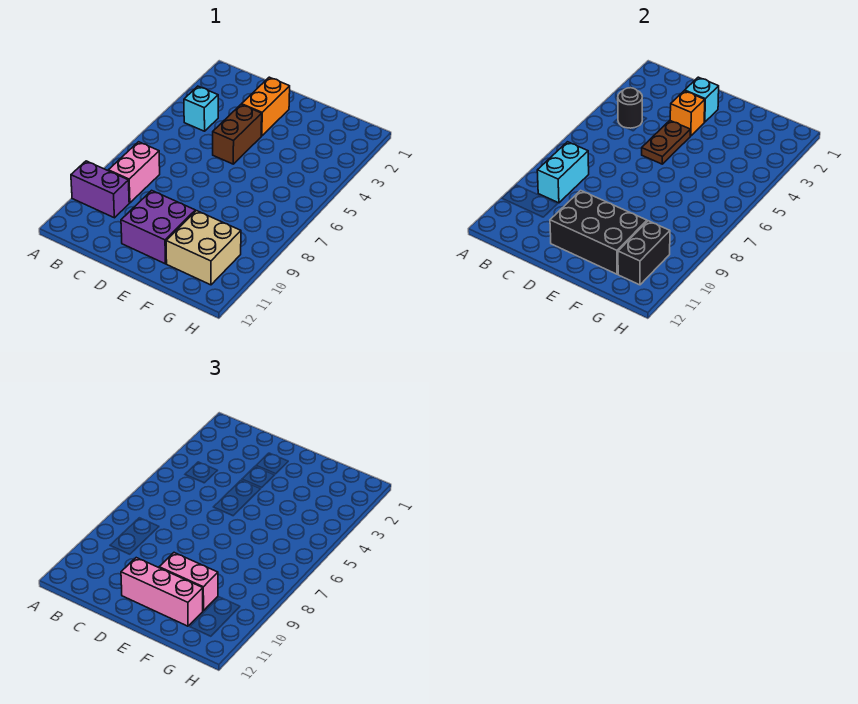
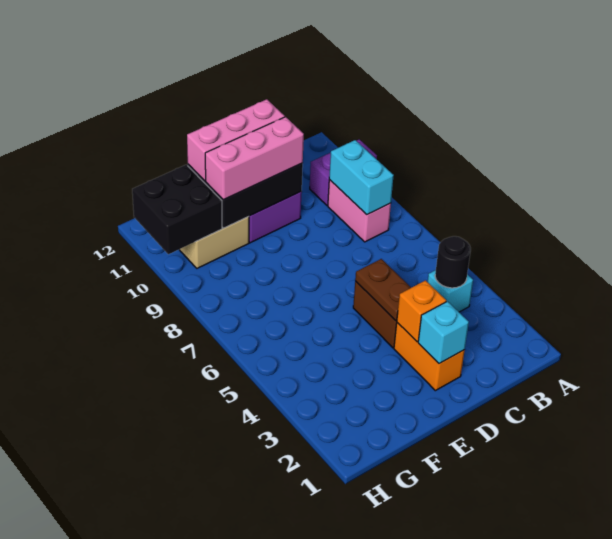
pink 1x2 brick [159,553,218,611] -> pink 1x3 brick [205,117,304,200]
black 1x2 brick [618,221,670,285] -> black 2x2 brick [132,165,222,254]

